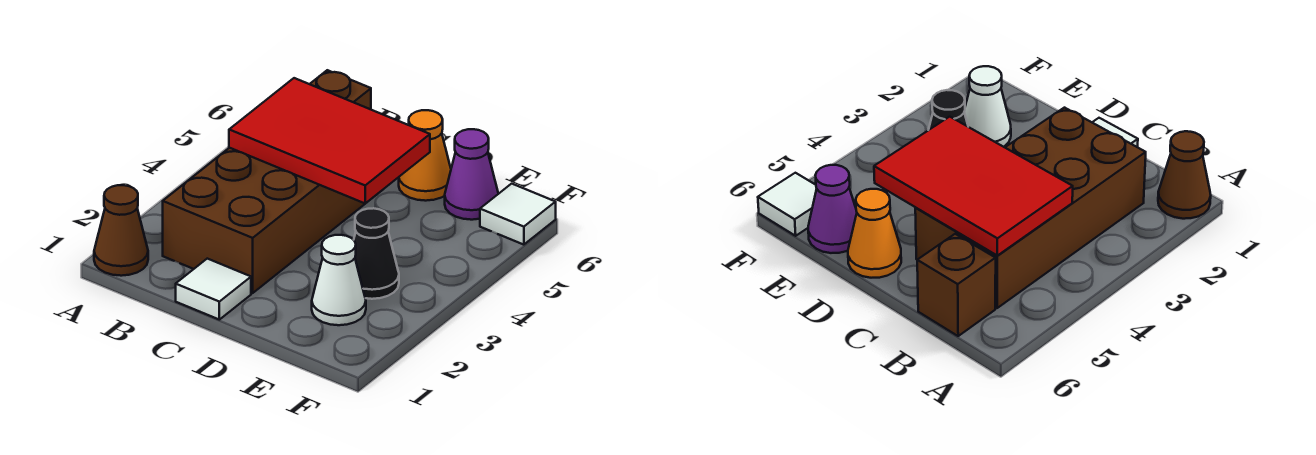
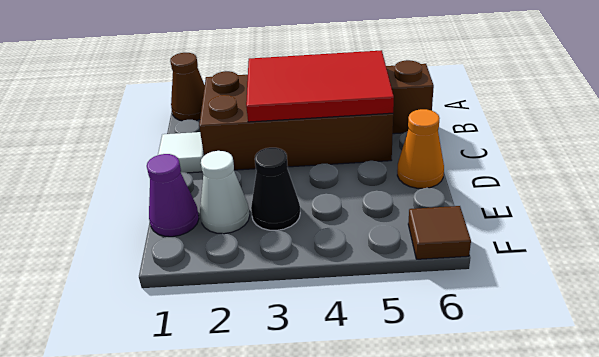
red 2x3 tile [229,78,430,203] -> red 2x3 tile turned to [246,50,394,122]
purple 1x1 cone [445,129,498,220] -> purple 1x1 cone moved to [147,154,199,237]
white 1x1 tile [480,184,556,245] -> brown 1x1 tile [408,206,471,259]

